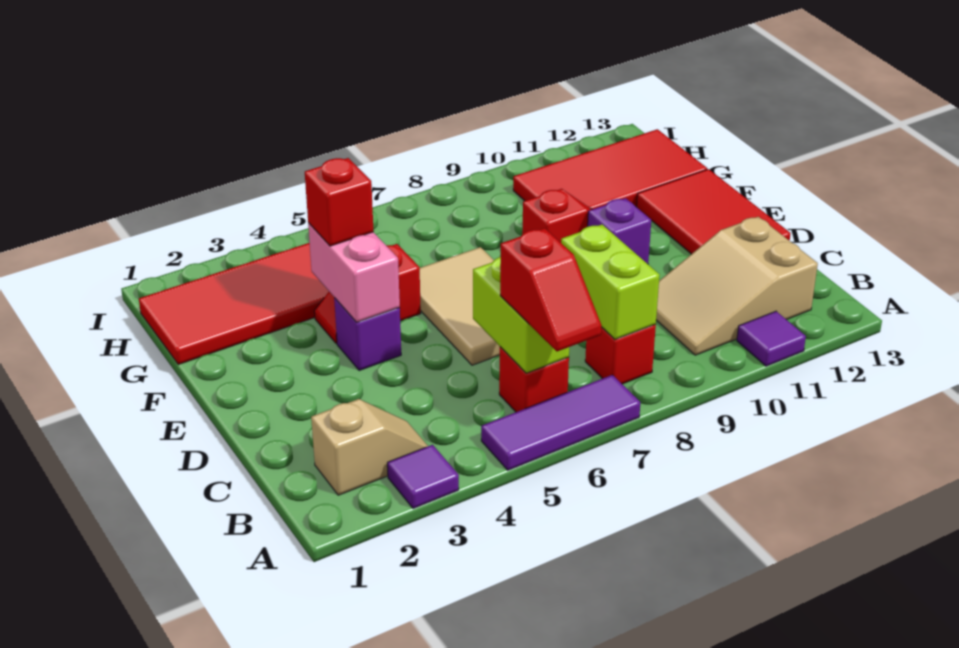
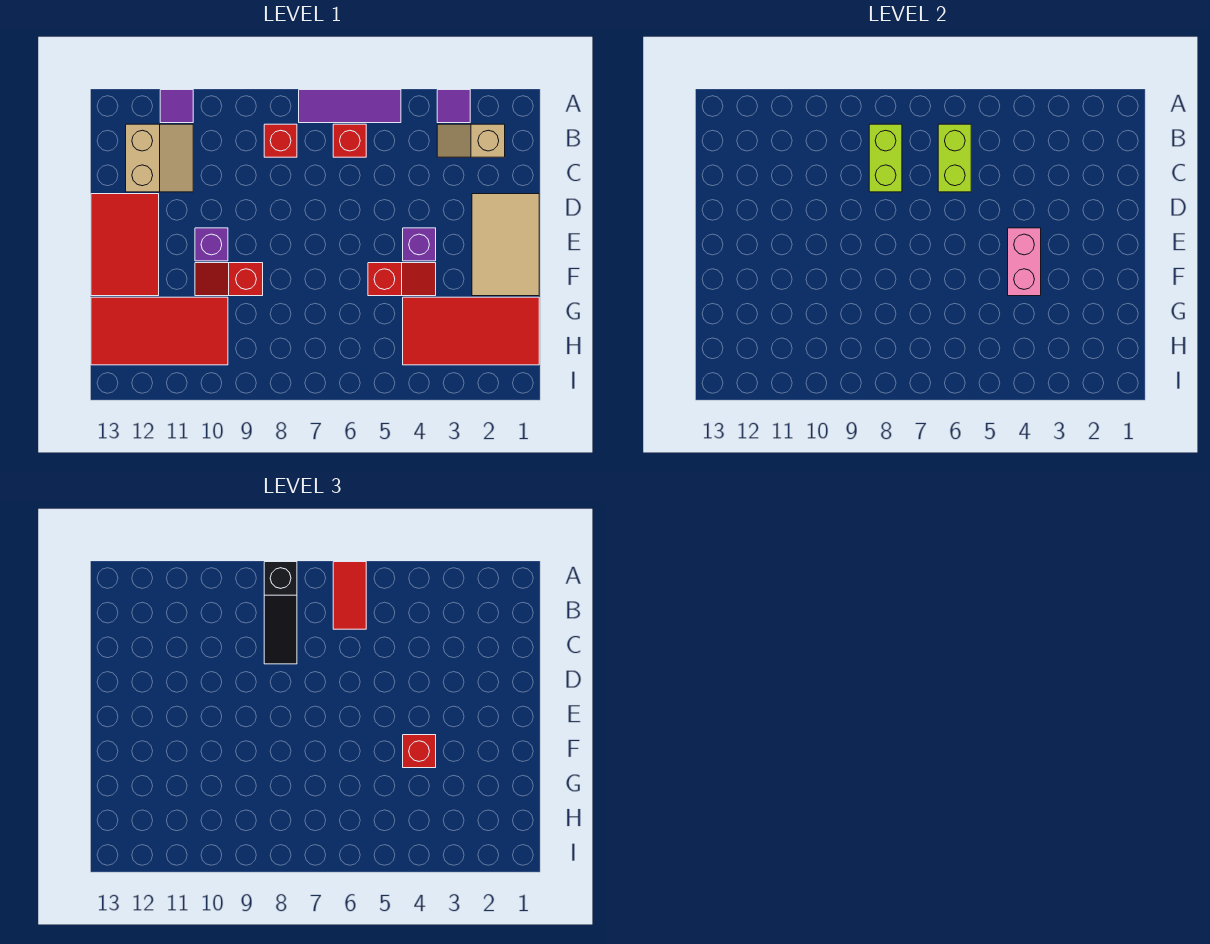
red 1x2 slope [500,228,602,351] -> red 1x2 tile [333,562,366,629]
none -> black 1x3 slope [264,562,297,664]
tan 2x3 slope [656,217,818,355] -> tan 2x2 slope [126,124,193,192]
tan 2x3 tile [420,247,500,365] -> tan 2x3 tile moved to [472,194,539,296]

